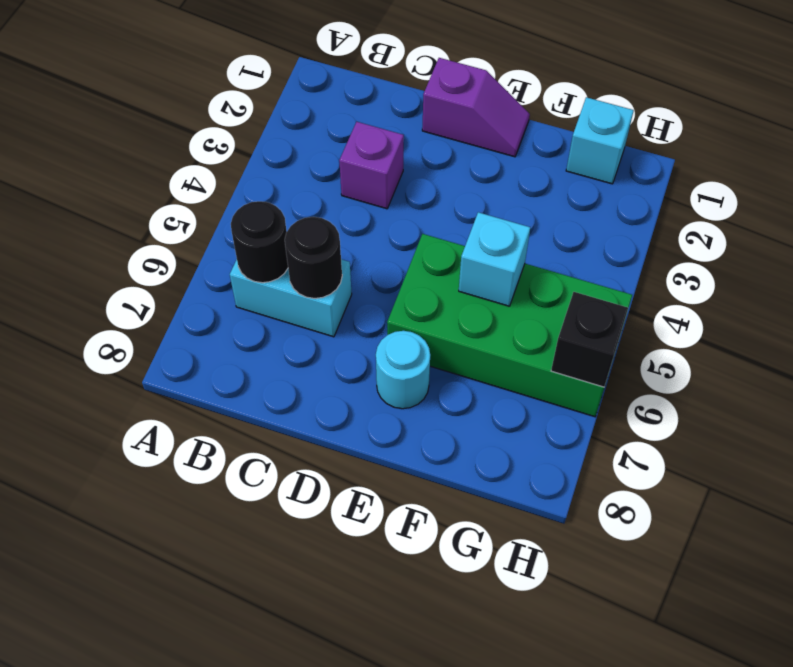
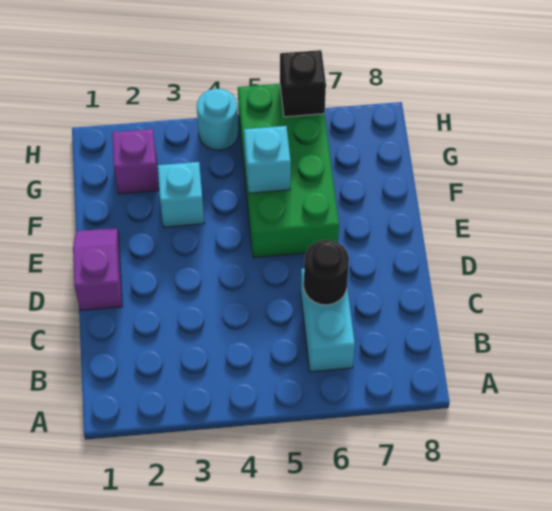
black 1x1 round brick [231,201,288,283] -> none
purple 1x1 brick [339,122,404,209] -> purple 1x1 brick moved to [112,129,159,194]
cyan 1x1 round brick [376,331,430,409] -> cyan 1x1 round brick moved to [197,89,238,150]
cyan 1x1 brick [566,97,634,184] -> cyan 1x1 brick moved to [158,162,204,227]

